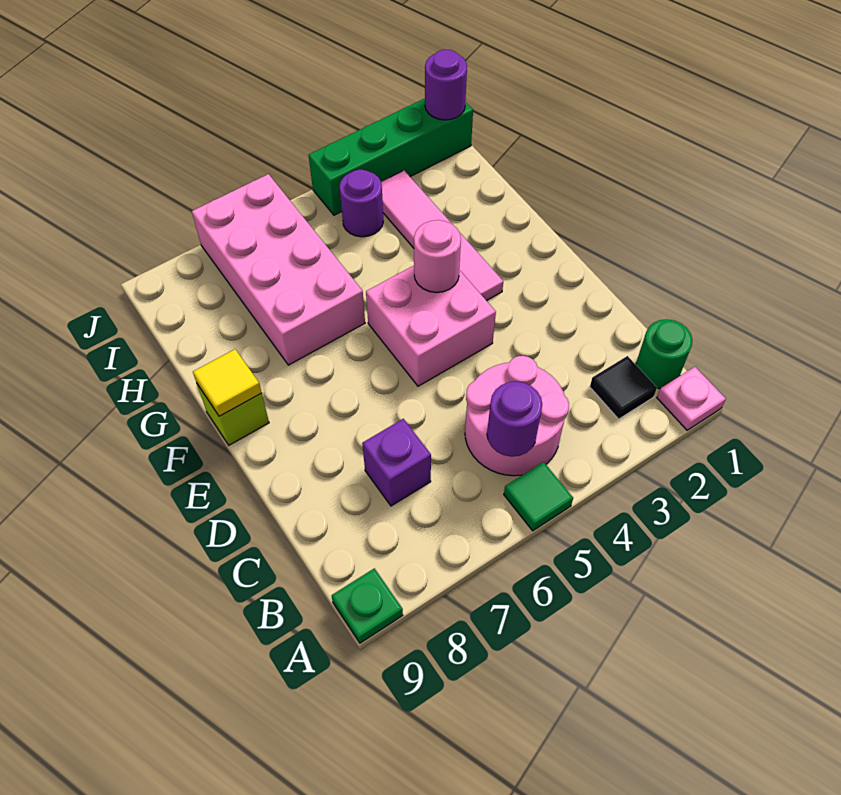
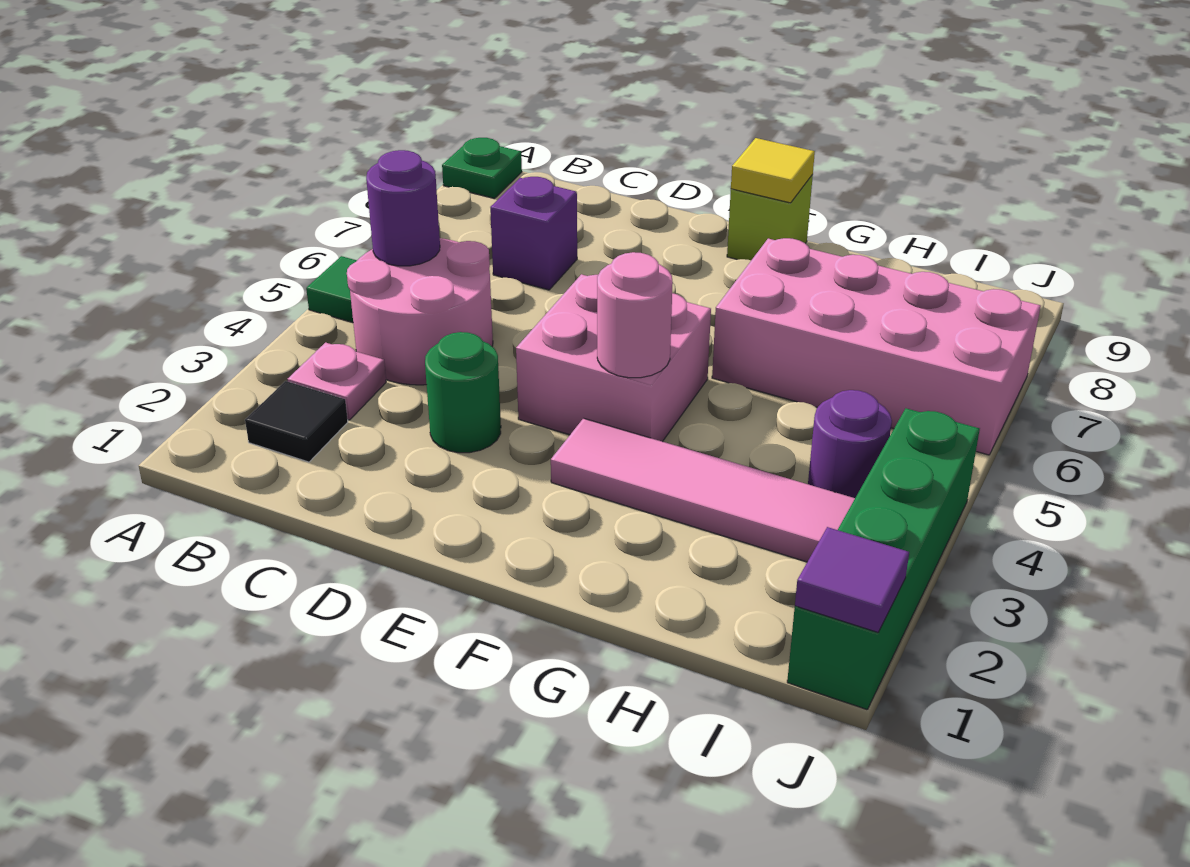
pink 1x1 plate [657,367,726,430] -> pink 1x1 plate moved to [287,343,386,420]
green 1x1 round brick [636,319,692,389] -> green 1x1 round brick moved to [425,332,501,453]
purple 1x1 round brick [425,50,467,120] -> purple 1x1 tile [795,527,909,632]

